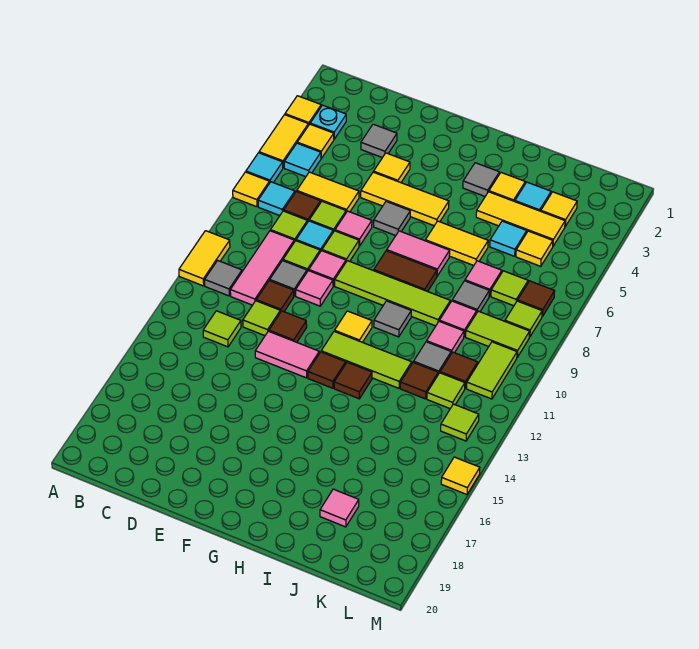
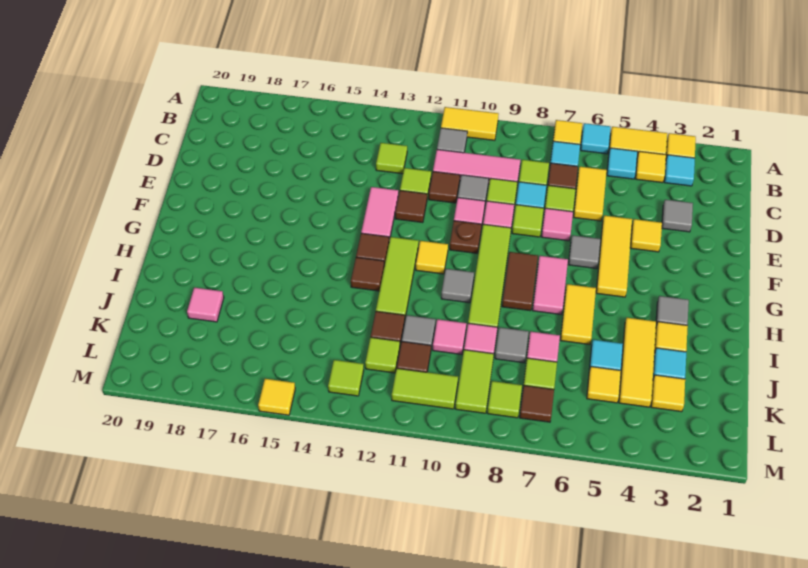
cyan 1x1 plate [310,105,346,139] -> cyan 1x1 tile [664,155,695,186]
none -> brown 1x1 plate [450,221,482,253]

